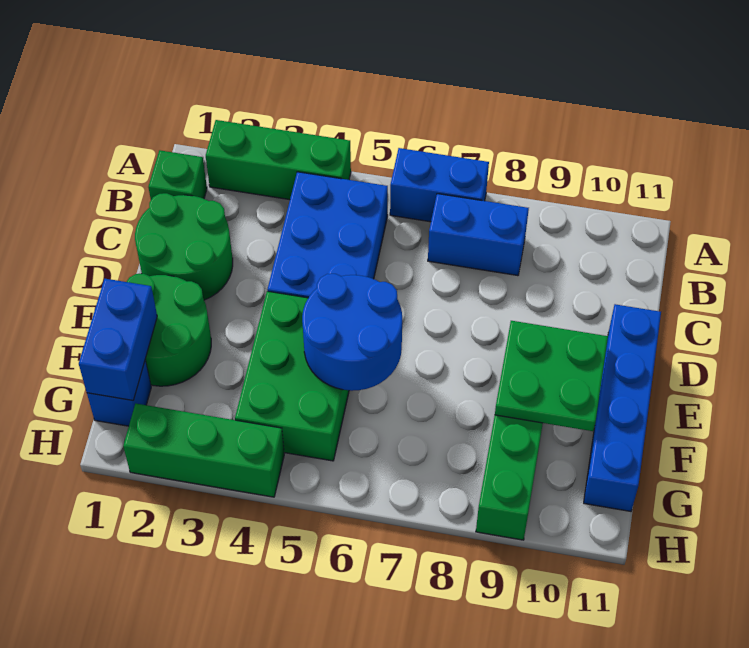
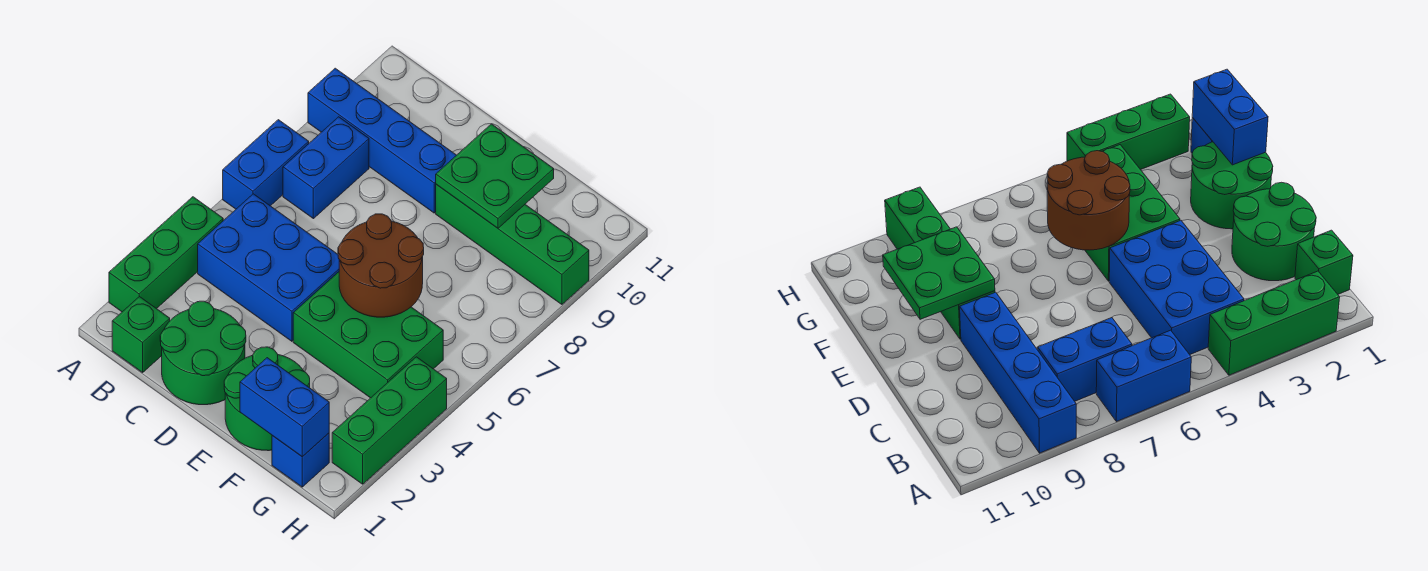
blue 1x4 brick [584,304,661,511] -> blue 1x4 brick moved to [308,68,456,213]
blue 2x2 round brick [302,274,402,391] -> brown 2x2 round brick [338,214,424,317]

